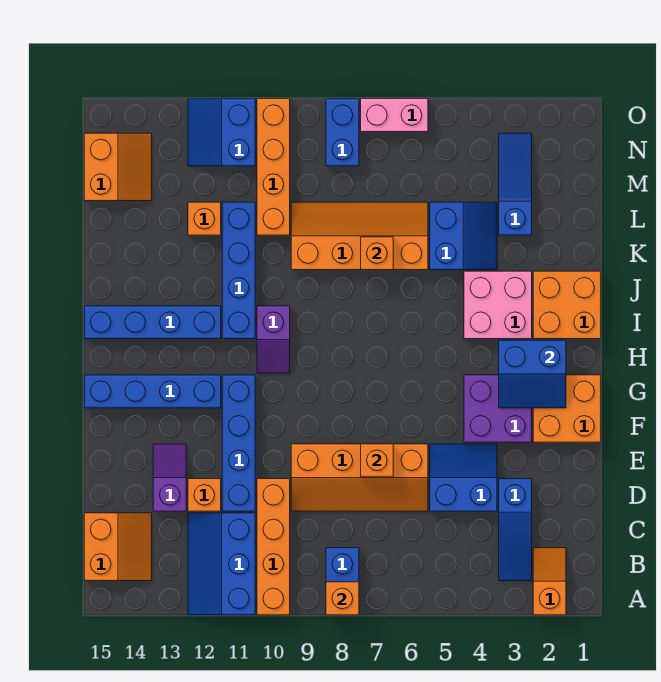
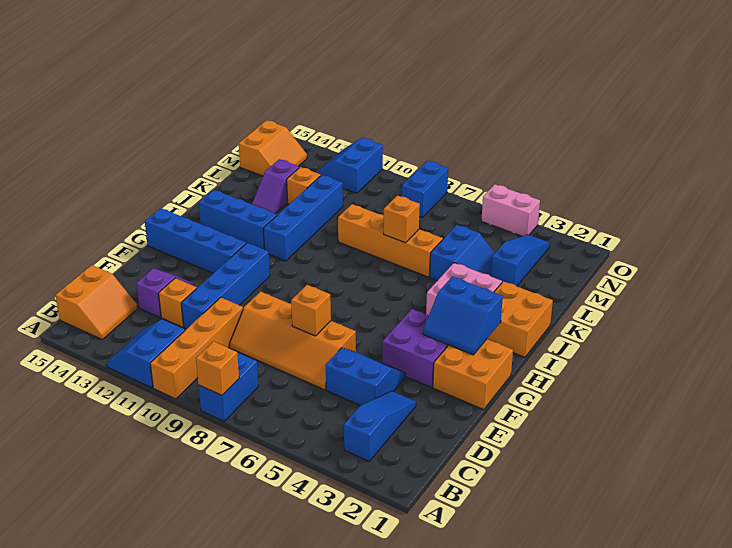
orange 1x2 slope [533,548,566,615] -> none
blue 2x3 slope [188,513,255,615] -> blue 2x2 slope [107,319,185,388]
blue 1x3 slope [499,479,532,581] -> blue 1x3 slope turned to [344,391,416,461]
purple 1x2 slope [257,306,290,373] -> purple 1x2 slope moved to [252,159,299,213]
blue 1x4 brick [84,306,221,339] -> blue 1x3 brick [198,190,277,250]
orange 1x4 brick [257,99,290,235] -> none
pink 1x2 brick [361,99,428,132] -> pink 1x2 brick moved to [481,184,540,236]

